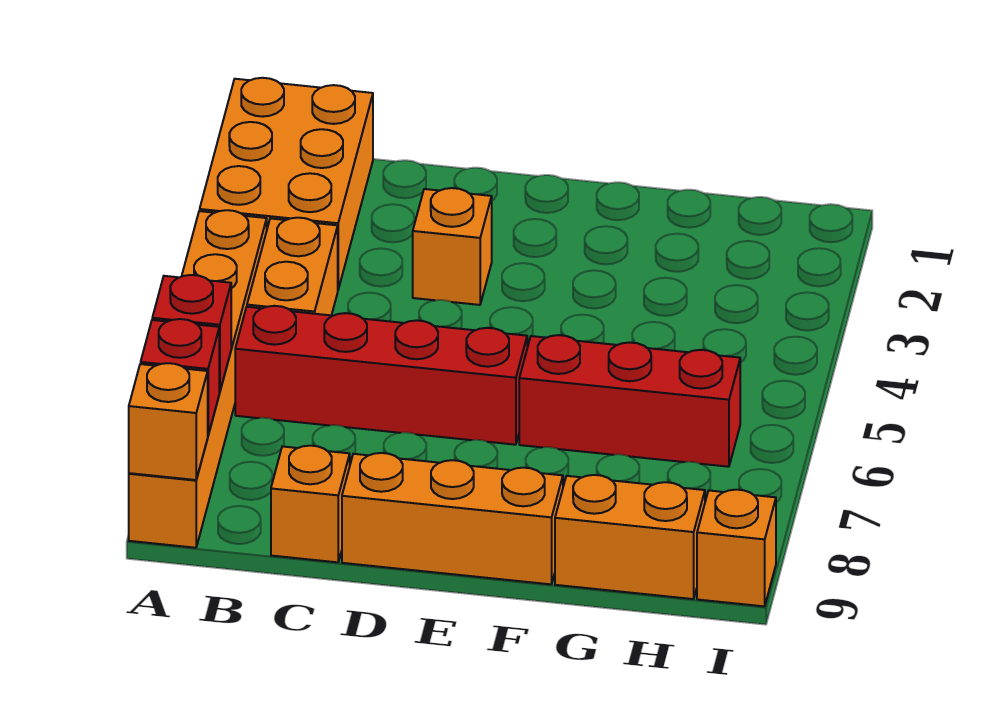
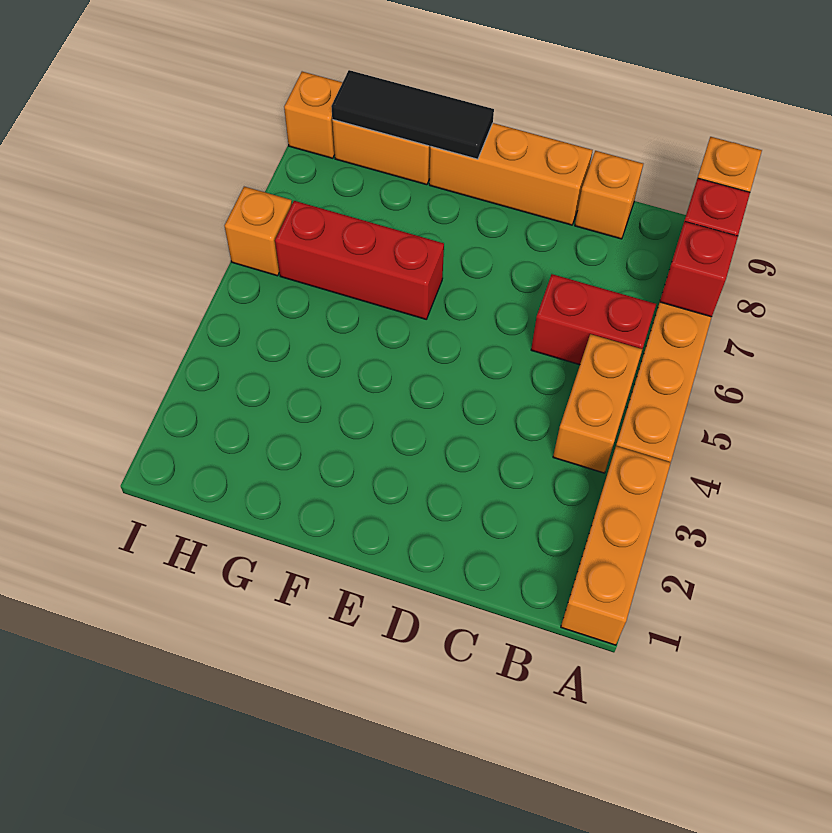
orange 2x3 brick [200,78,373,289] -> orange 1x3 brick [561,446,671,645]
red 1x4 brick [235,306,527,445] -> red 1x2 brick [531,274,656,365]
orange 1x1 brick [413,188,492,305] -> orange 1x1 brick moved to [225,187,292,276]
none -> black 1x3 tile [331,70,494,159]

